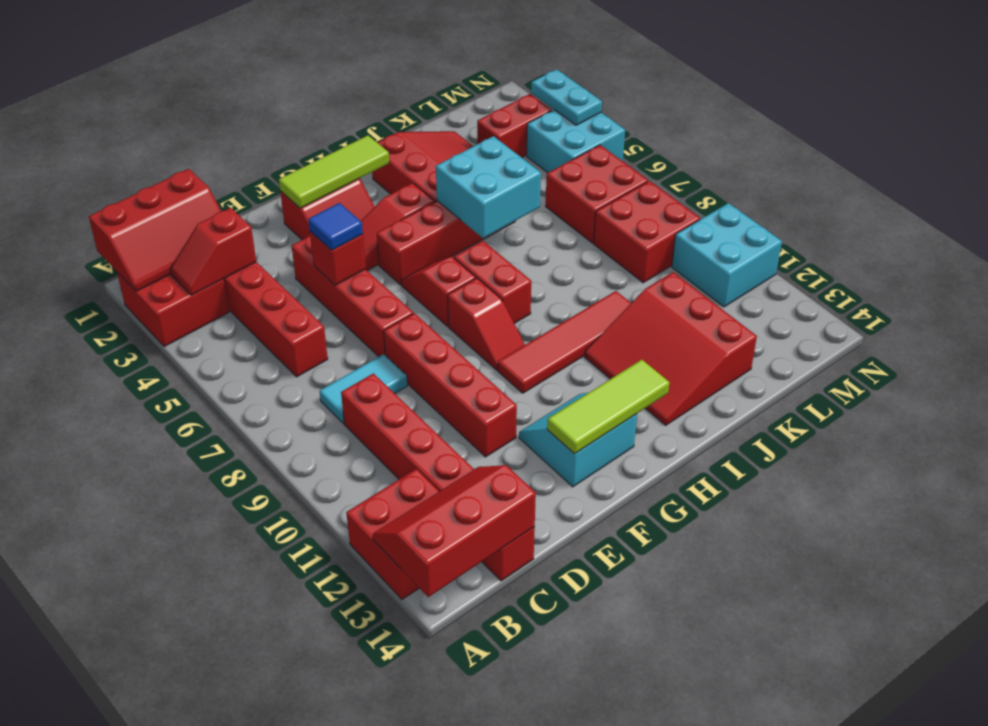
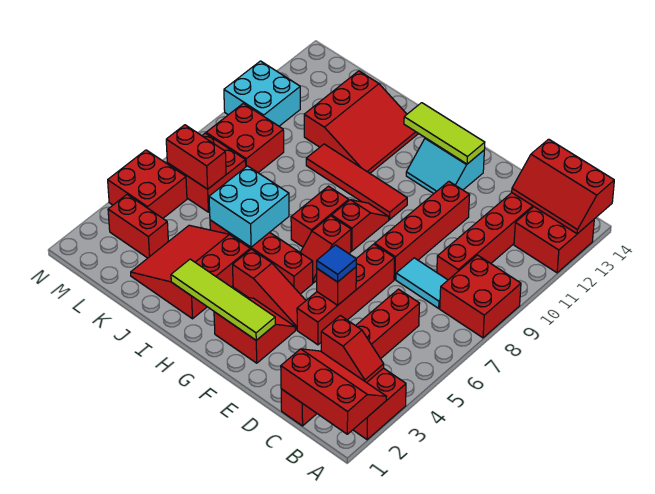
none -> red 2x2 brick [440,255,521,338]
lime 1x3 tile [279,135,389,208] -> lime 1x4 tile [171,259,275,340]
none -> red 1x2 brick [166,125,226,189]
cyan 2x2 brick [527,110,625,173] -> red 2x2 brick [108,150,187,218]
cyan 1x2 plate [531,69,602,125] -> none

